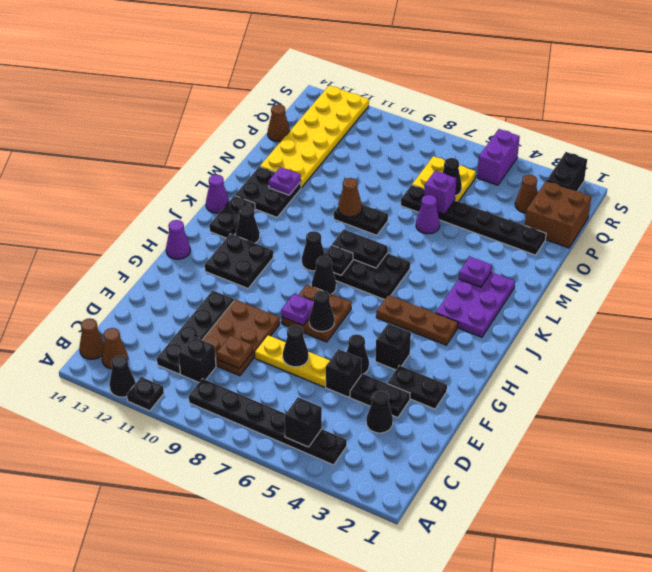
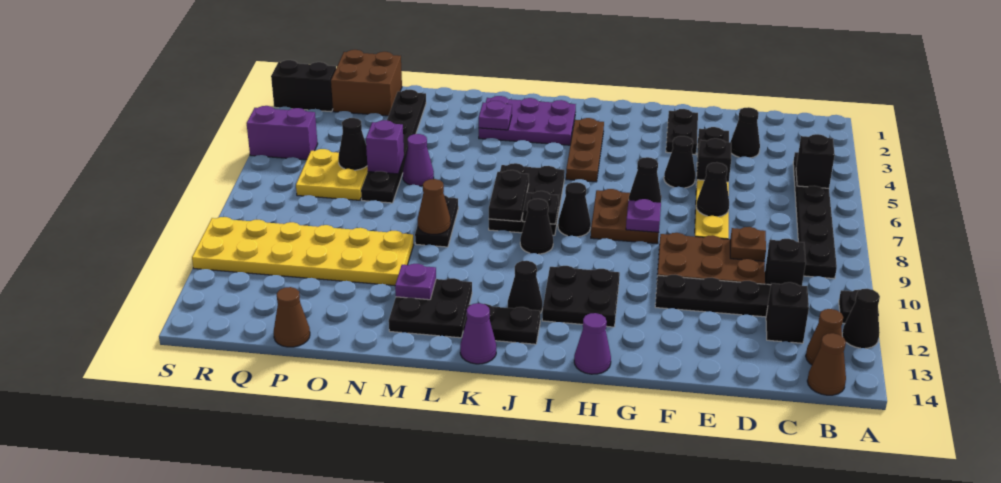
black 1x1 brick [375,324,411,370] -> black 1x1 brick moved to [766,282,809,343]
yellow 2x6 plate [260,85,369,188] -> yellow 2x6 plate moved to [192,217,413,286]
brown 1x1 cone [515,175,538,213] -> none

